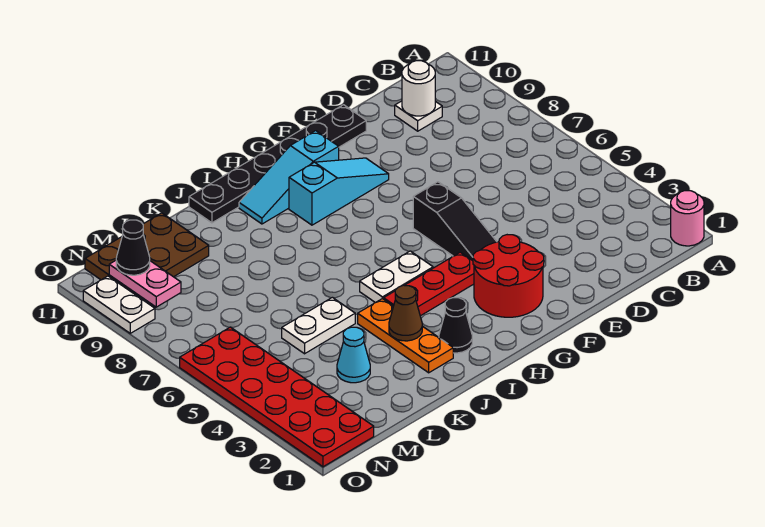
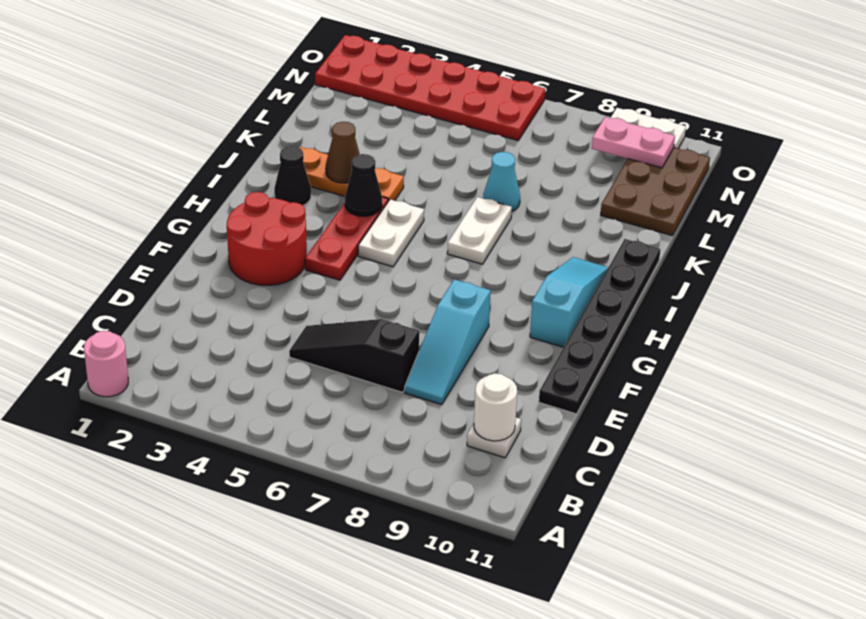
black 1x3 slope [413,182,497,261] -> black 1x3 slope moved to [289,319,419,392]
cyan 1x3 slope [289,158,389,225] -> cyan 1x3 slope moved to [405,279,491,405]
white 1x2 plate [282,297,355,354] -> white 1x2 plate moved to [447,197,512,264]
cyan 1x1 cone [337,327,370,383] -> cyan 1x1 cone moved to [483,152,520,211]
black 1x1 cone [116,220,150,275] -> black 1x1 cone moved to [345,154,382,216]

